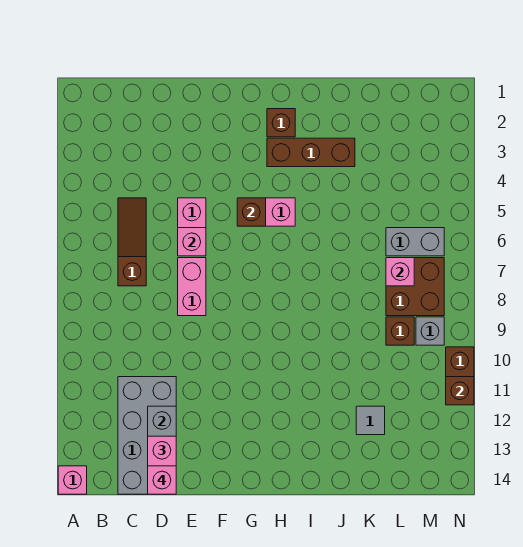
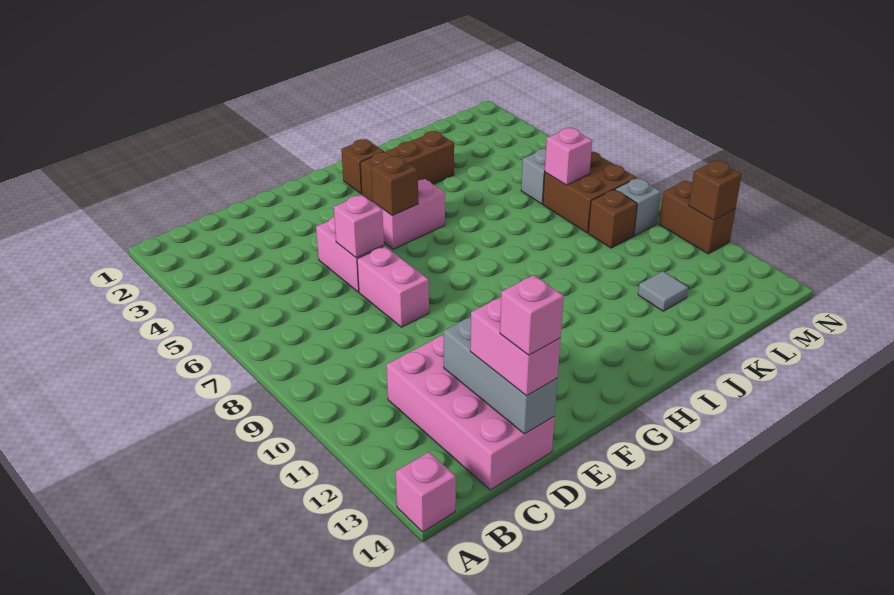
brown 1x3 slope [118,198,146,286] -> none
grey 2x4 brick [118,377,176,494] -> pink 2x4 brick [386,335,554,490]

